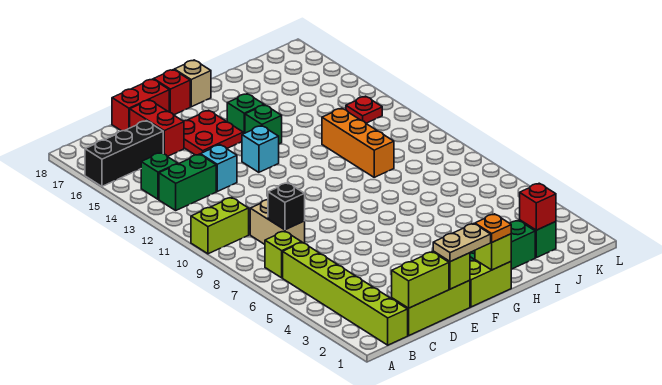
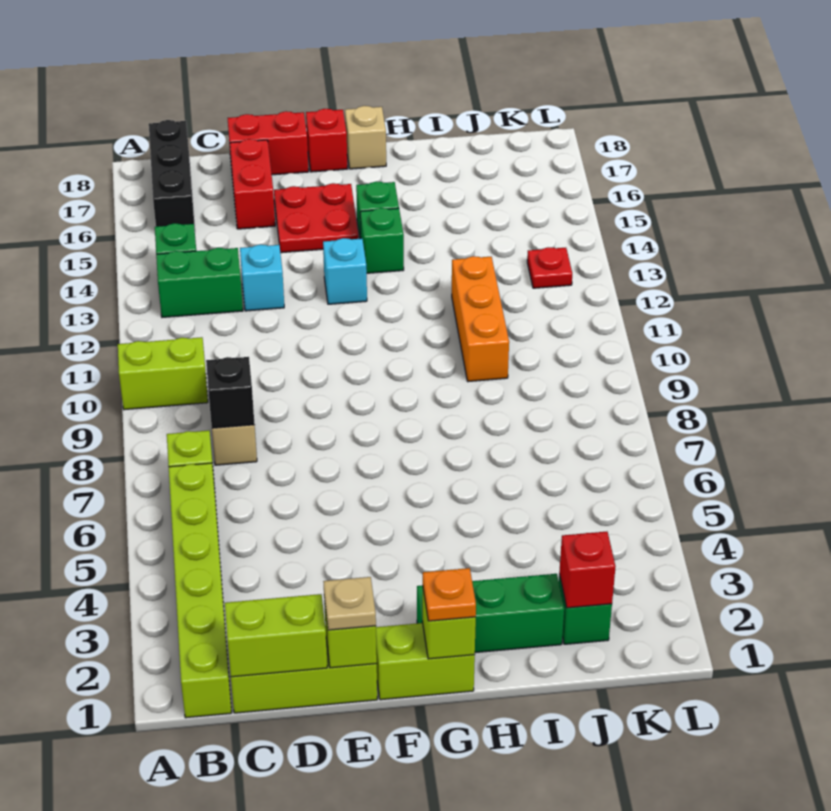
black 1x3 brick [85,121,163,186] -> black 1x3 brick turned to [149,120,195,229]
tan 1x2 plate [433,224,491,262] -> tan 1x1 plate [323,577,376,630]

